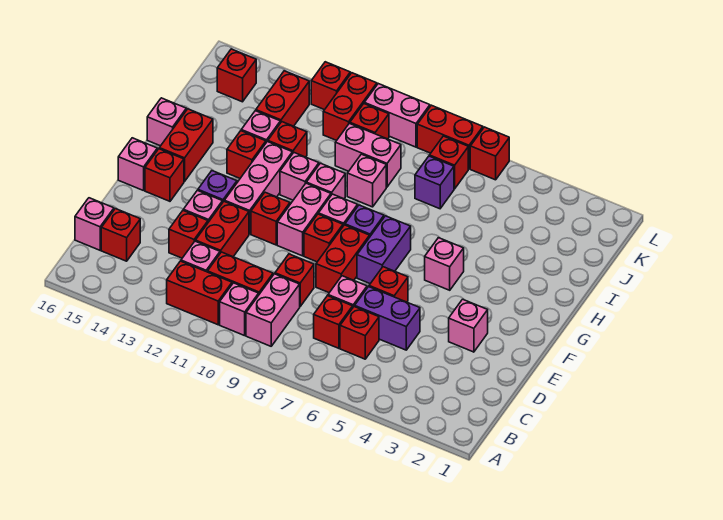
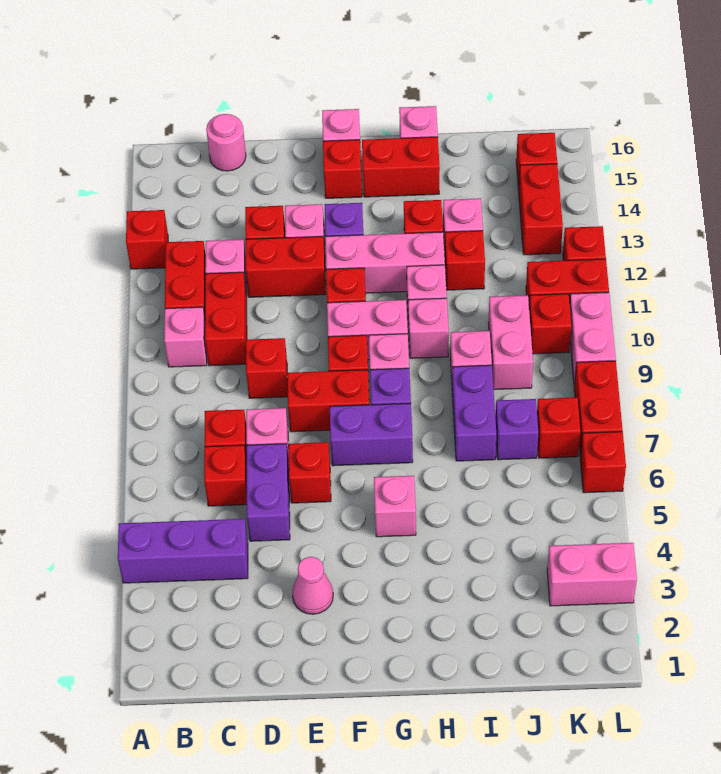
none -> purple 1x3 brick [118,519,248,583]
pink 1x2 brick [246,274,300,346] -> pink 1x2 brick moved to [547,543,637,606]
red 1x1 brick [101,209,140,261] -> red 1x1 brick moved to [126,210,168,269]
pink 1x1 brick [75,198,114,250] -> pink 1x1 round brick [206,114,246,171]
pink 1x1 brick [449,299,488,352] -> pink 1x1 cone [292,557,333,614]
none -> purple 1x2 brick [452,365,496,461]
red 1x2 brick [256,71,309,126] -> red 1x2 brick turned to [519,164,563,255]

